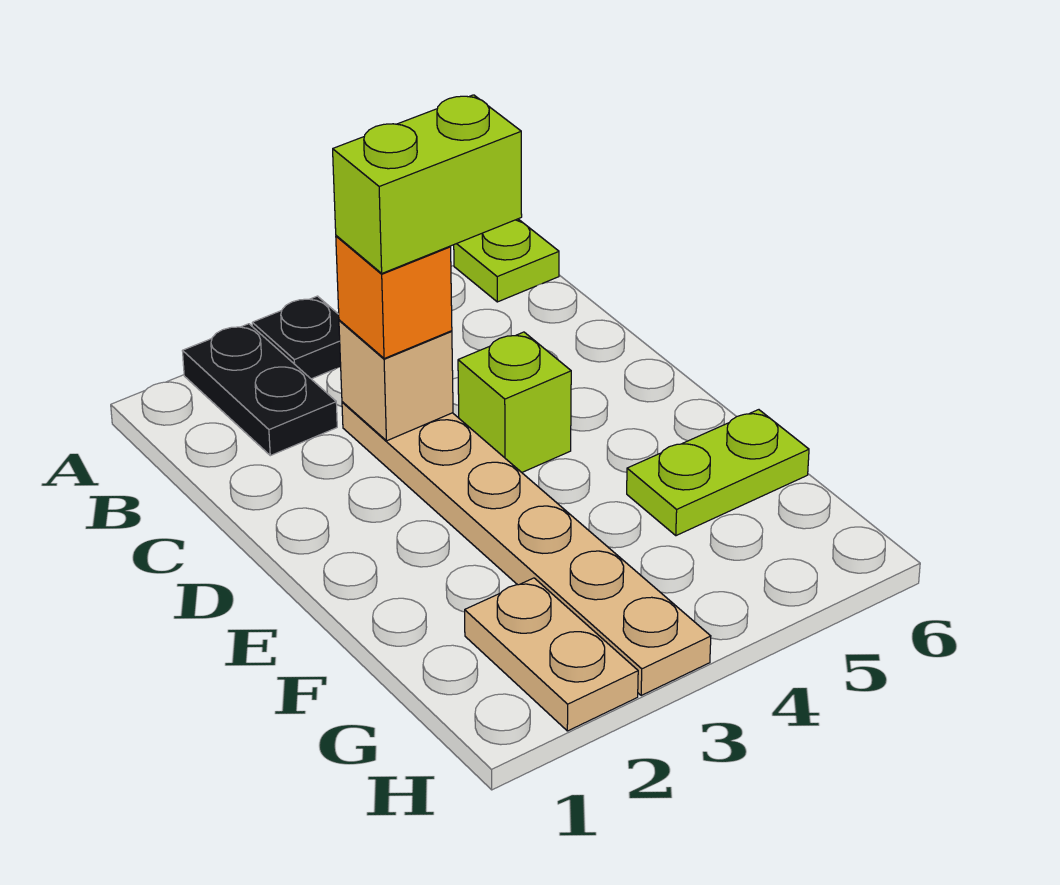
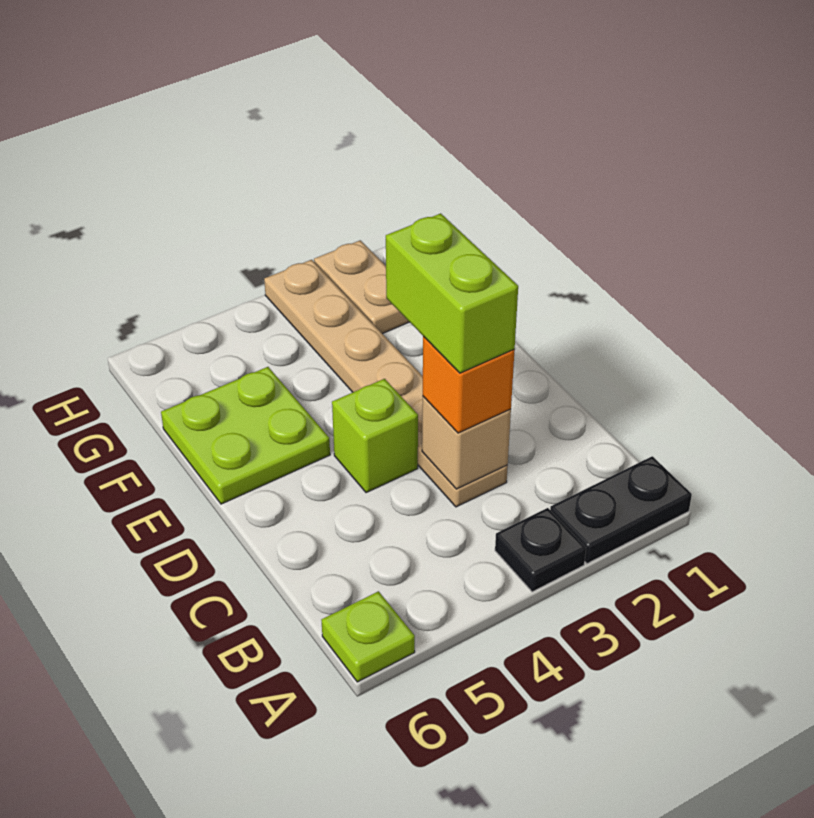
black 1x2 plate [183,324,337,456] -> black 1x2 plate turned to [550,456,692,564]
lime 1x2 brick [333,95,522,273] -> lime 1x2 brick turned to [386,213,518,373]
lime 1x2 plate [627,410,809,536] -> lime 2x2 plate [161,367,330,504]

